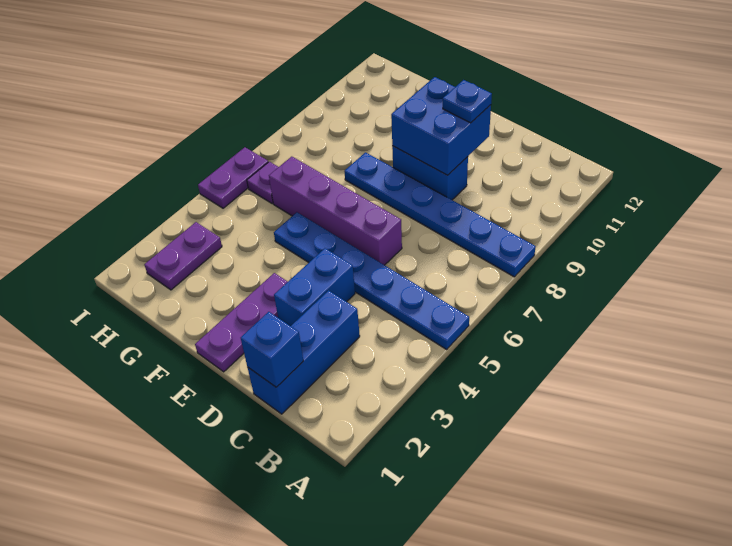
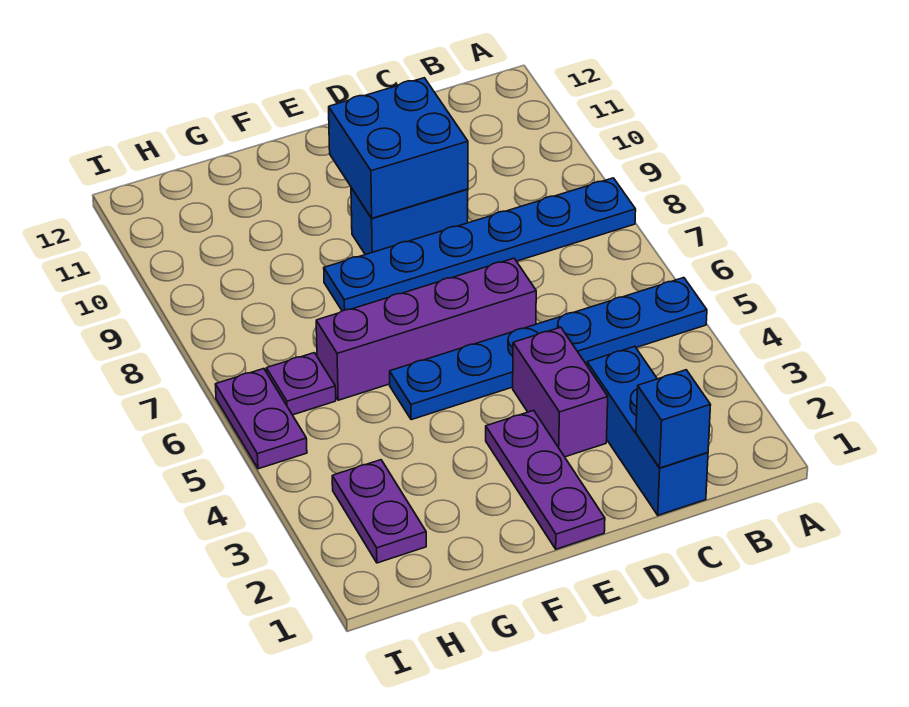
blue 1x2 brick [274,248,355,326] -> purple 1x2 brick [513,327,608,457]
blue 1x1 plate [443,80,492,123] -> none

